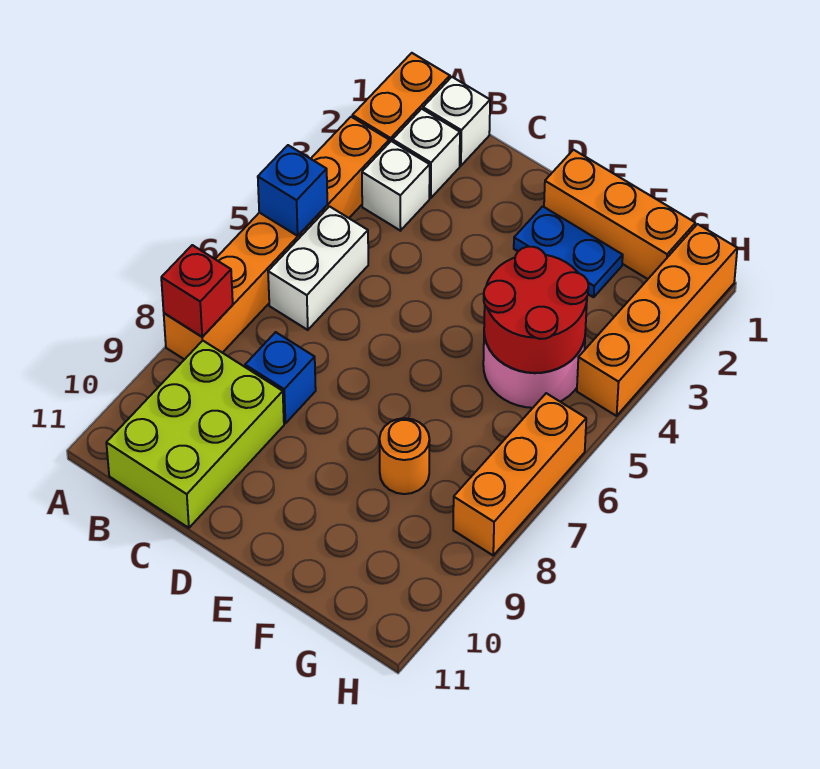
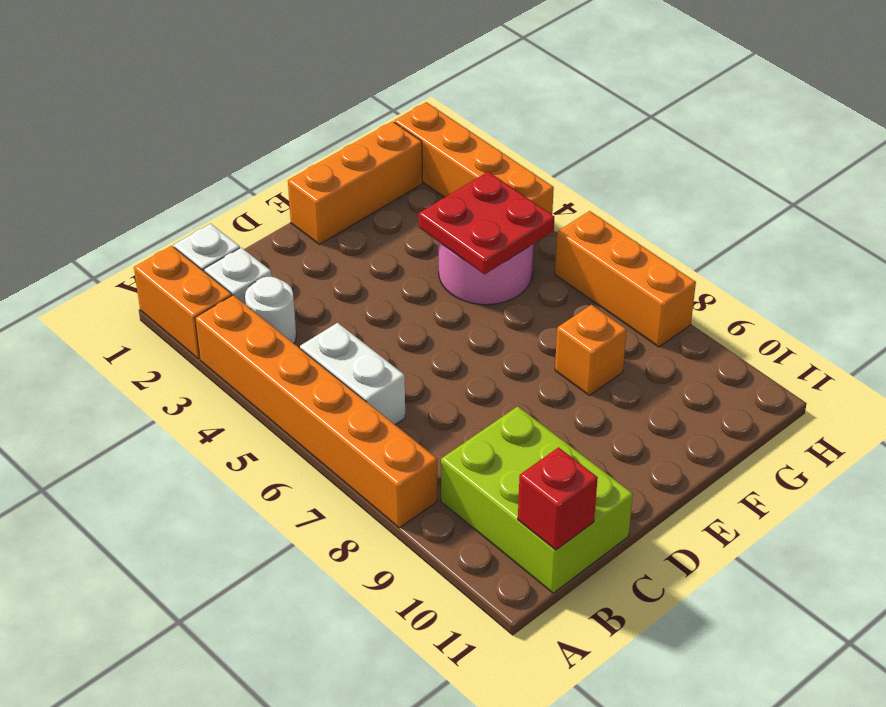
blue 1x1 brick [258,145,327,236] -> none
red 1x1 brick [161,245,233,337] -> red 1x1 brick moved to [518,447,598,550]
white 1x1 brick [362,141,430,231] -> white 1x1 round brick [245,277,296,343]
blue 1x1 brick [245,332,316,423] -> none
blue 1x2 plate [514,206,623,297] -> none
red 2x2 round brick [484,247,589,373] -> red 2x2 plate [419,172,554,274]
orange 1x1 round brick [379,418,430,494] -> orange 1x1 brick [555,305,627,395]

